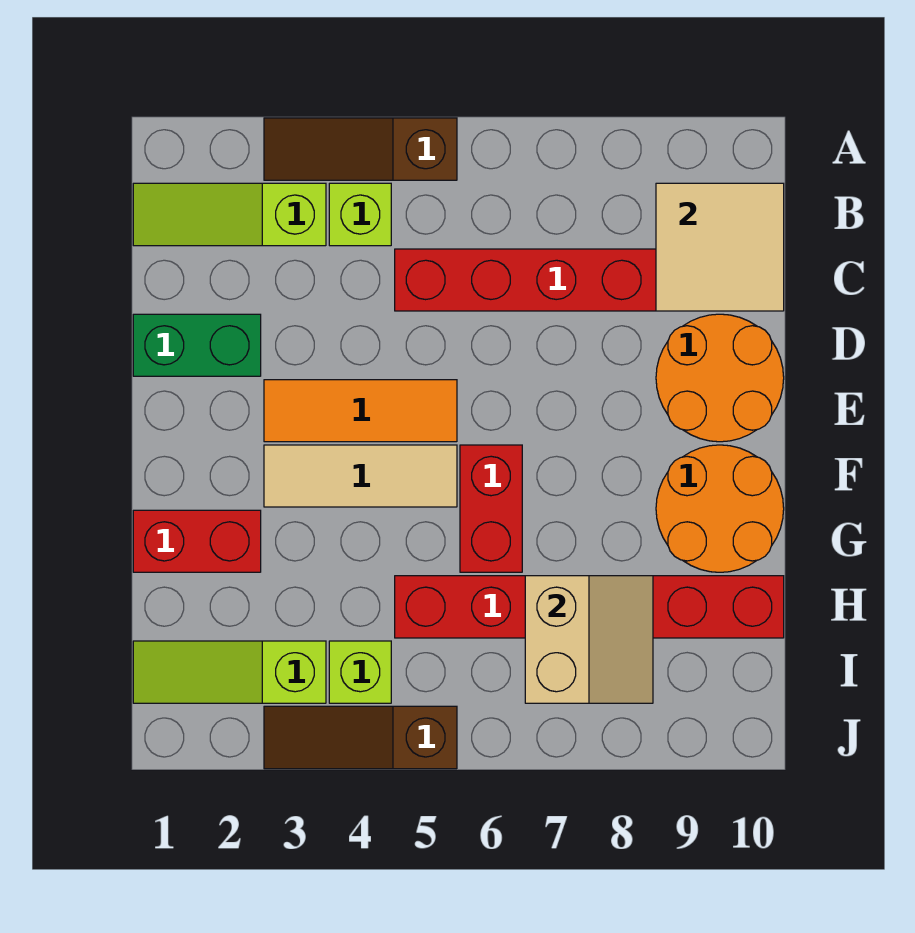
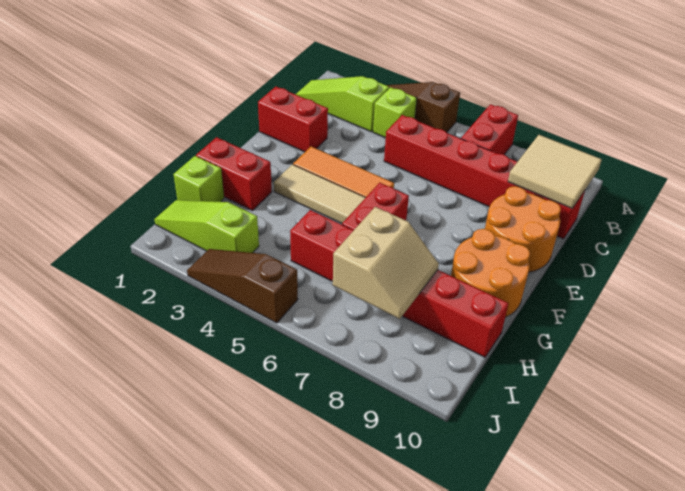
none -> red 1x2 brick [461,104,518,155]
green 1x2 brick [133,314,261,376] -> red 1x2 brick [258,87,328,152]
lime 1x1 brick [329,641,391,703] -> lime 1x1 brick moved to [174,156,224,202]

